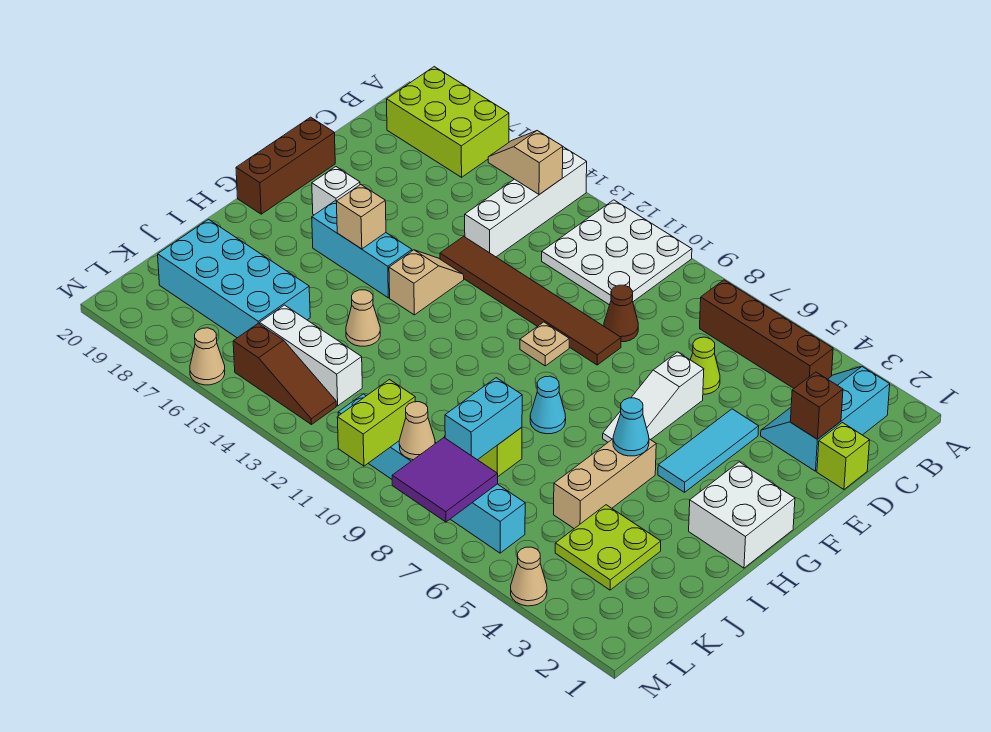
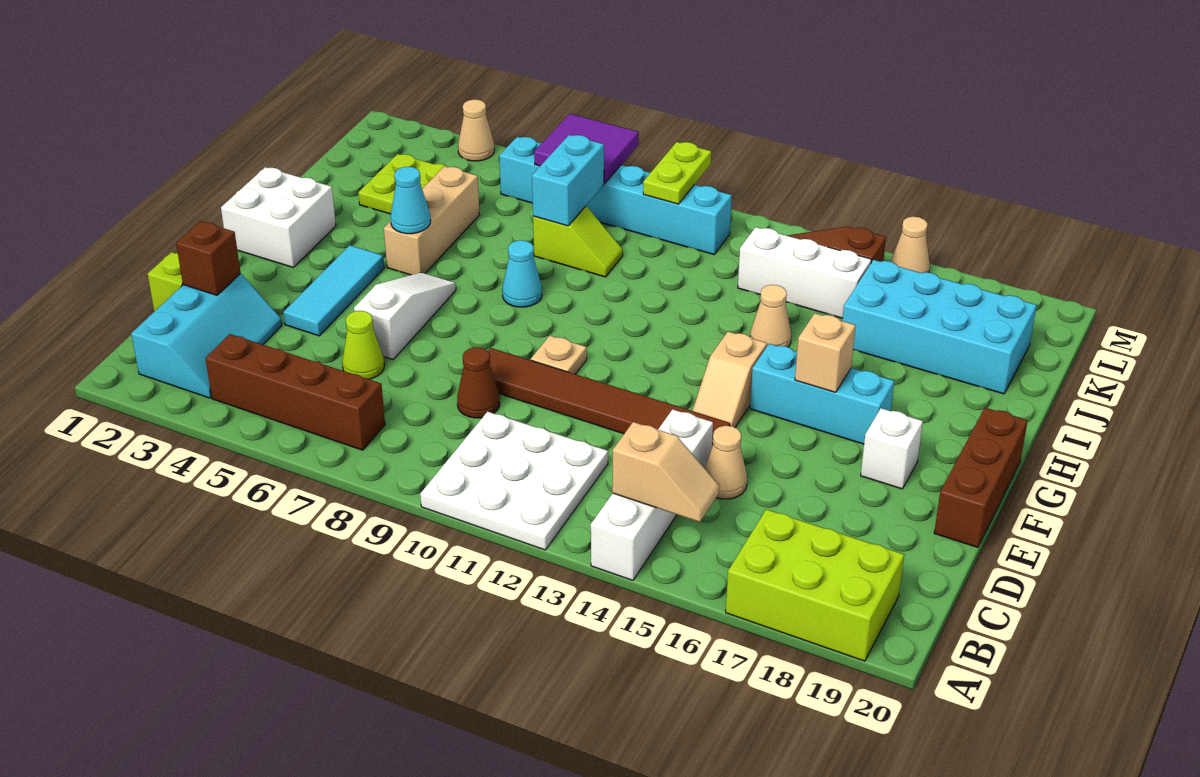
tan 1x1 cone [399,402,435,460] -> tan 1x1 cone moved to [705,426,747,499]
lime 1x2 brick [337,380,415,466] -> lime 1x2 plate [643,142,711,204]

